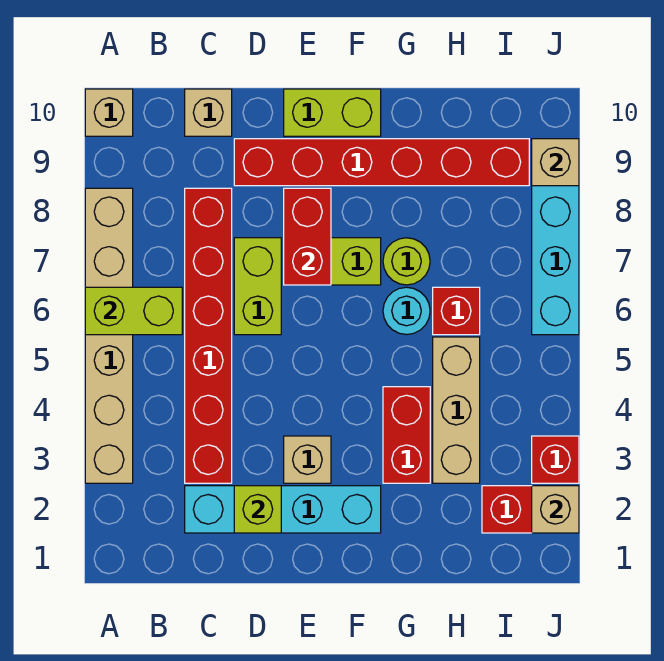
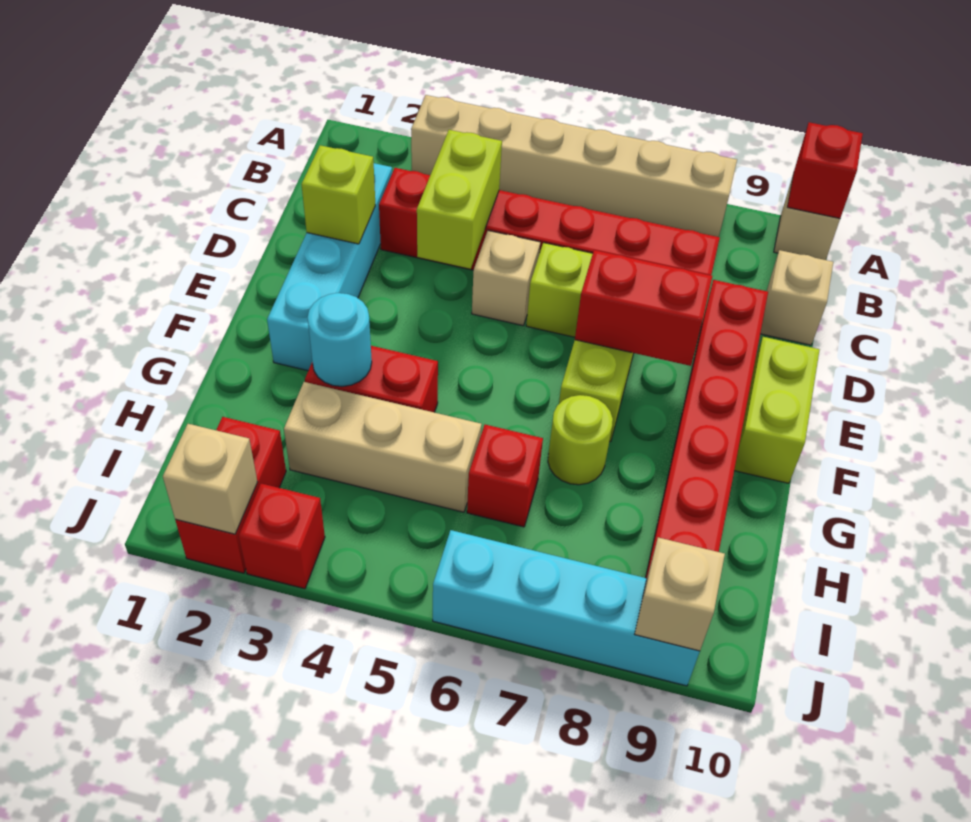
lime 1x2 brick [85,287,182,335] -> lime 1x2 brick moved to [417,130,502,269]
none -> red 1x1 brick [787,122,863,218]
tan 1x1 brick [284,436,331,483] -> tan 1x1 brick moved to [472,231,540,326]
cyan 1x1 round brick [383,287,430,335] -> cyan 1x1 round brick moved to [307,293,372,387]

